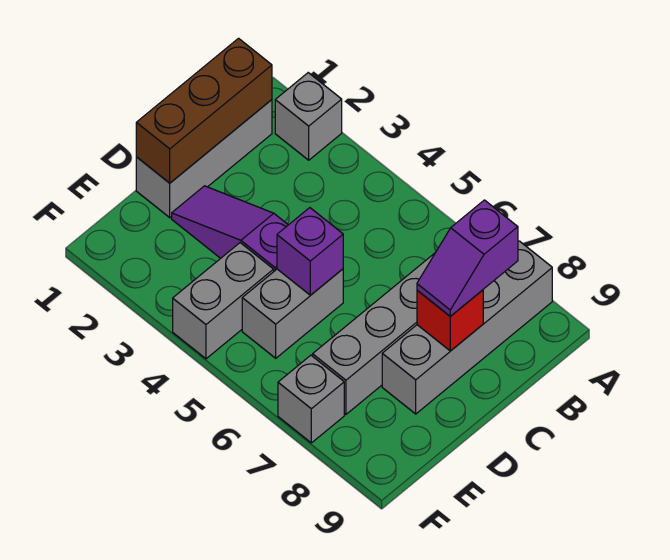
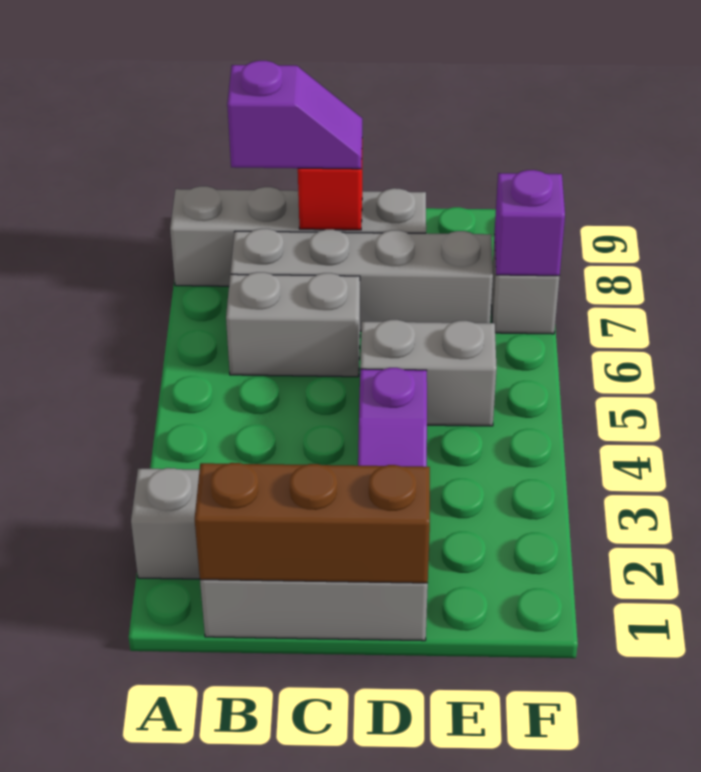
purple 1x1 brick [277,208,343,295] -> purple 1x1 brick moved to [494,170,565,276]
grey 1x2 brick [173,243,274,359] -> grey 1x2 brick moved to [226,272,360,377]

